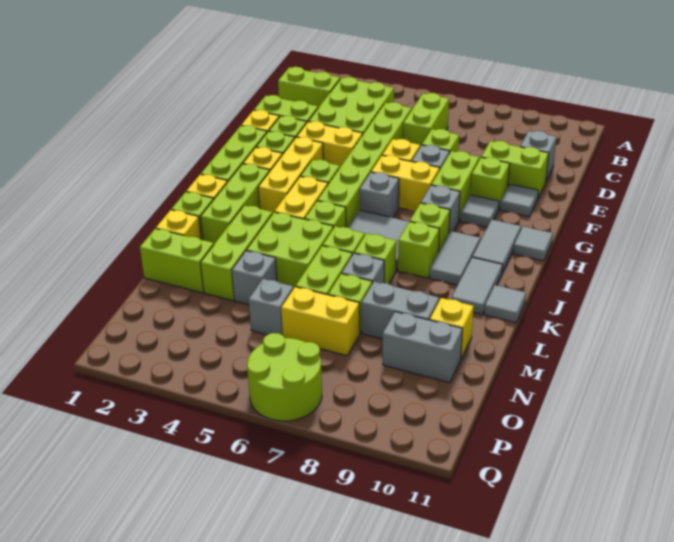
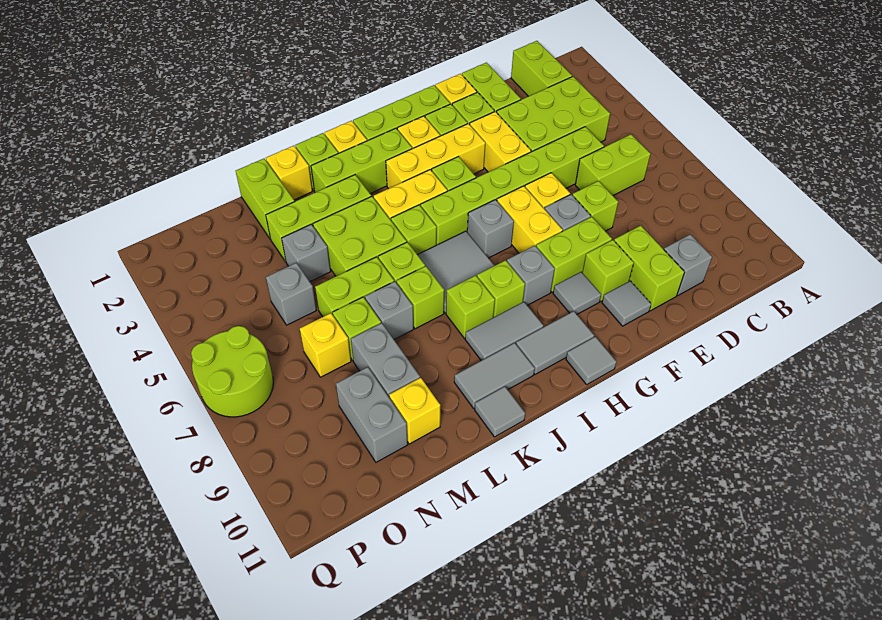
yellow 1x2 brick [281,287,360,356] -> yellow 1x1 brick [299,313,351,377]

